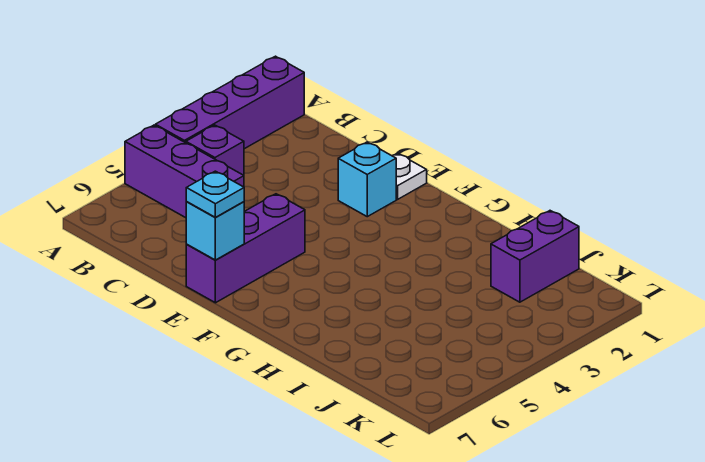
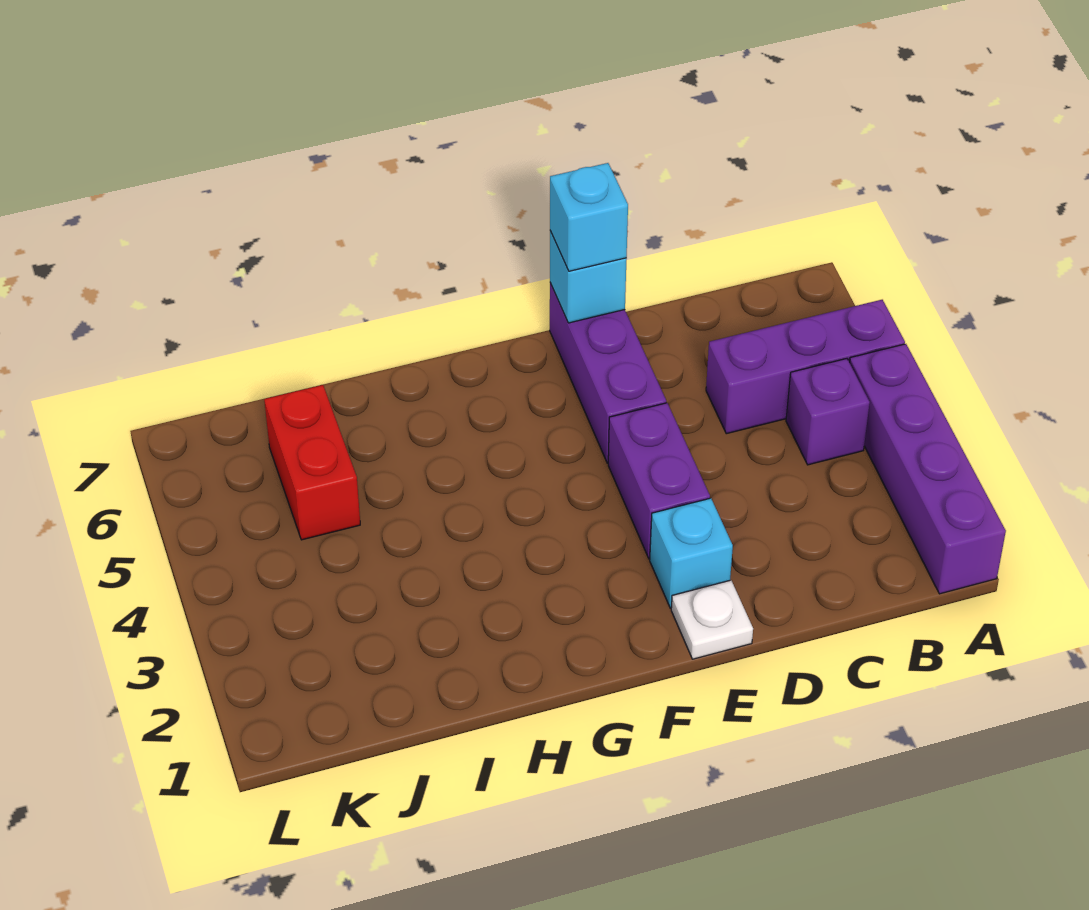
cyan 1x1 plate [186,171,244,217] -> cyan 1x1 brick [550,163,628,271]
purple 1x2 brick [491,211,579,302] -> purple 1x2 brick moved to [608,403,710,559]
none -> red 1x2 brick [264,385,360,540]

